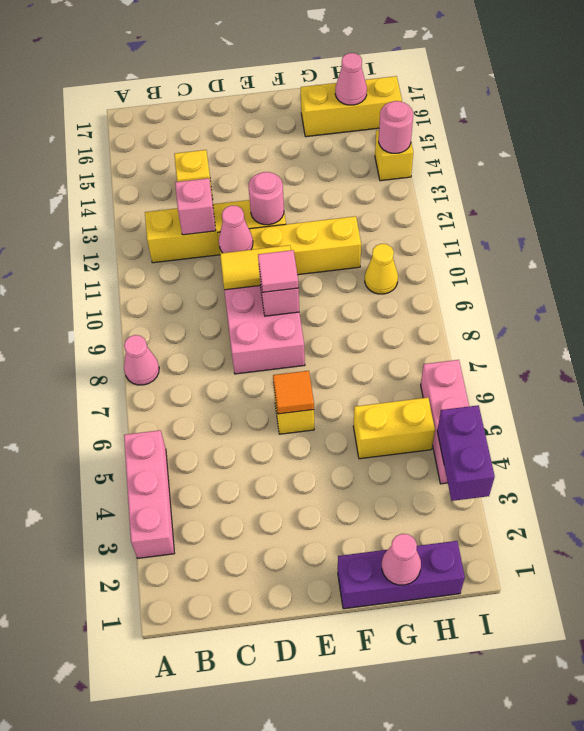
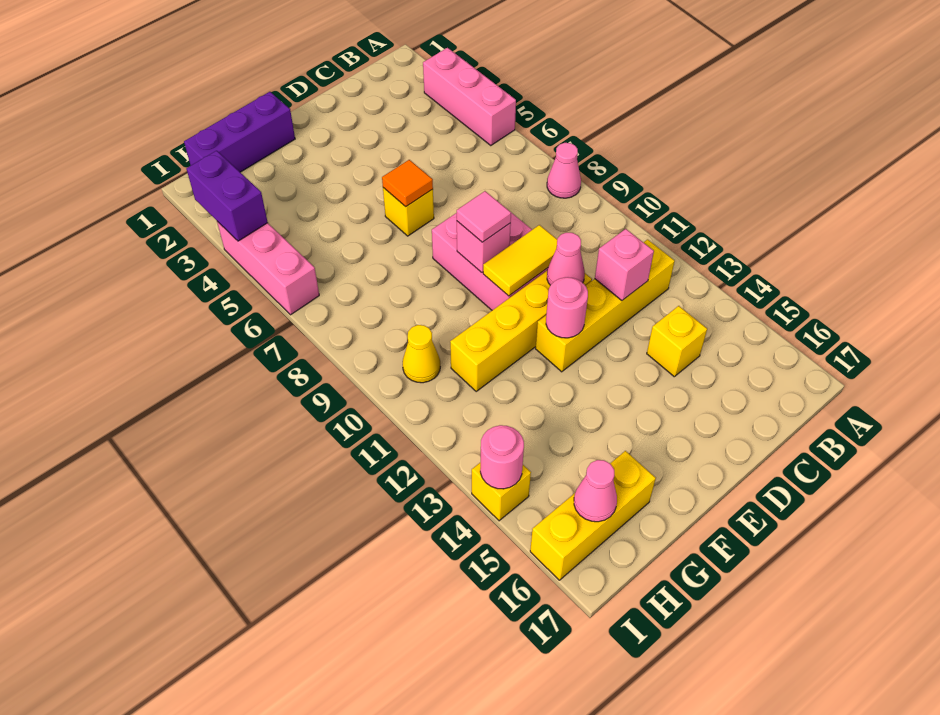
pink 1x1 cone [382,534,421,585] -> none
yellow 1x2 brick [353,398,435,459] -> none

